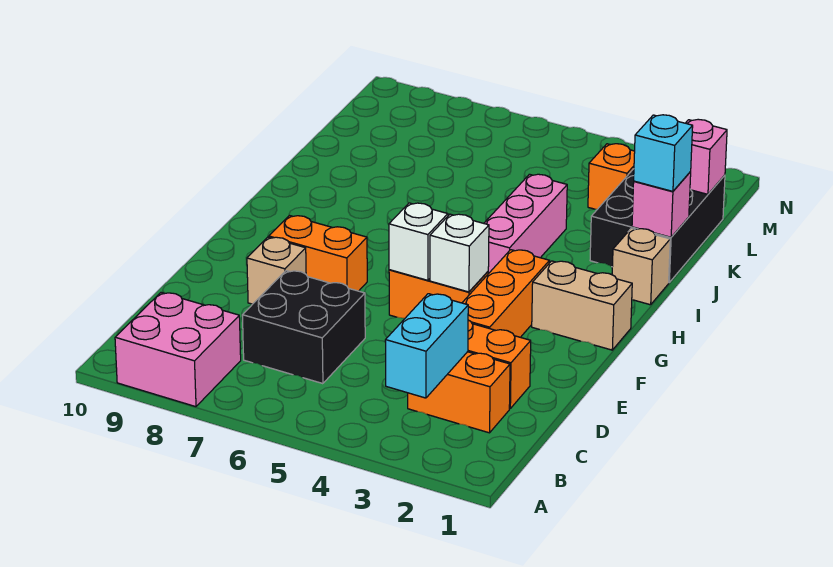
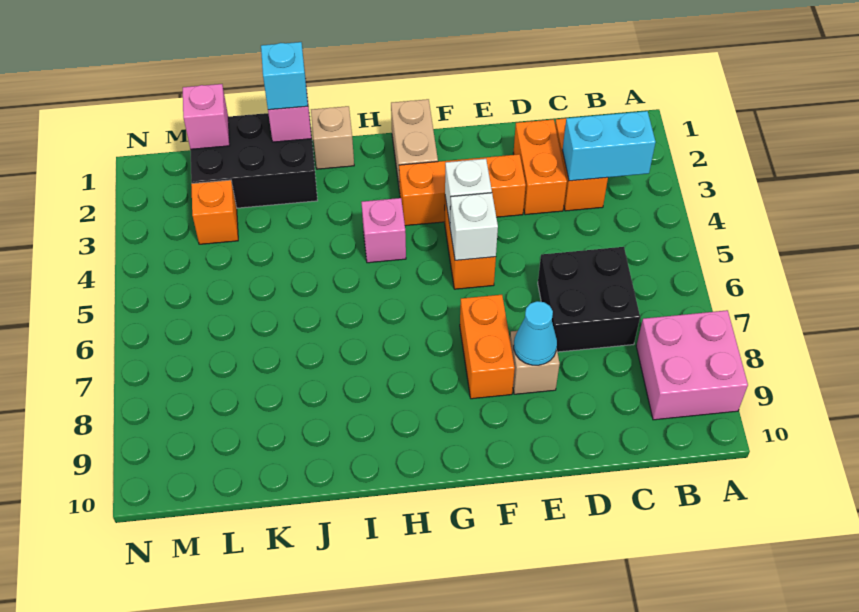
none -> cyan 1x1 cone [514,301,557,365]
pink 1x3 brick [484,174,567,274] -> pink 1x1 brick [361,198,406,263]

